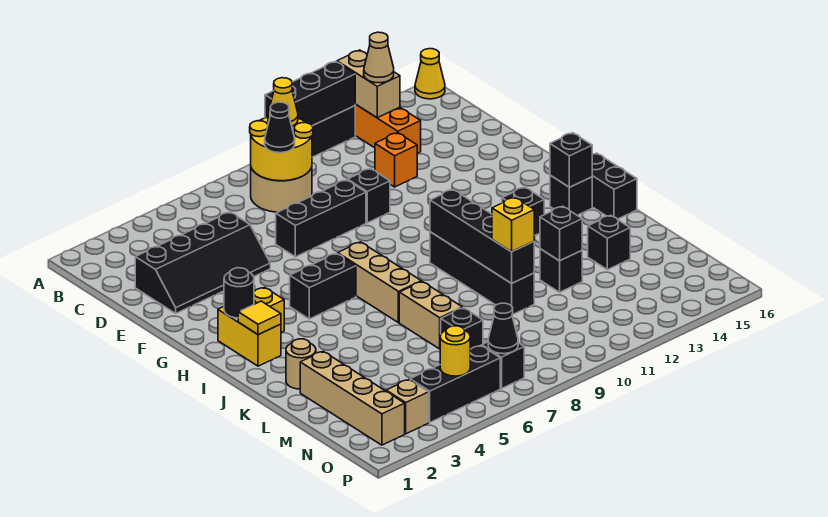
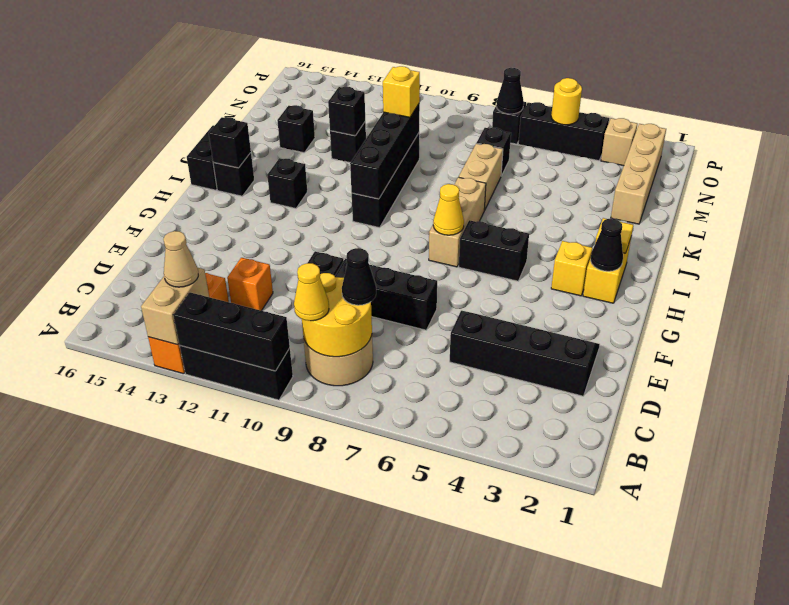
yellow 1x1 cone [415,49,445,99] -> yellow 1x1 cone moved to [433,184,464,235]
black 1x1 round brick [224,268,254,318] -> black 1x1 cone [591,219,623,271]
tan 1x1 round brick [286,339,316,389] -> none

